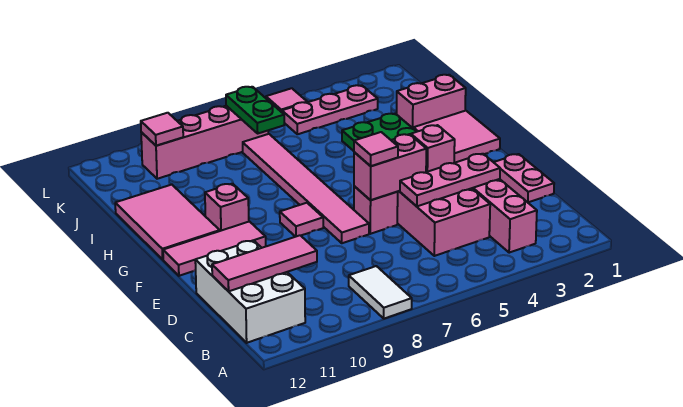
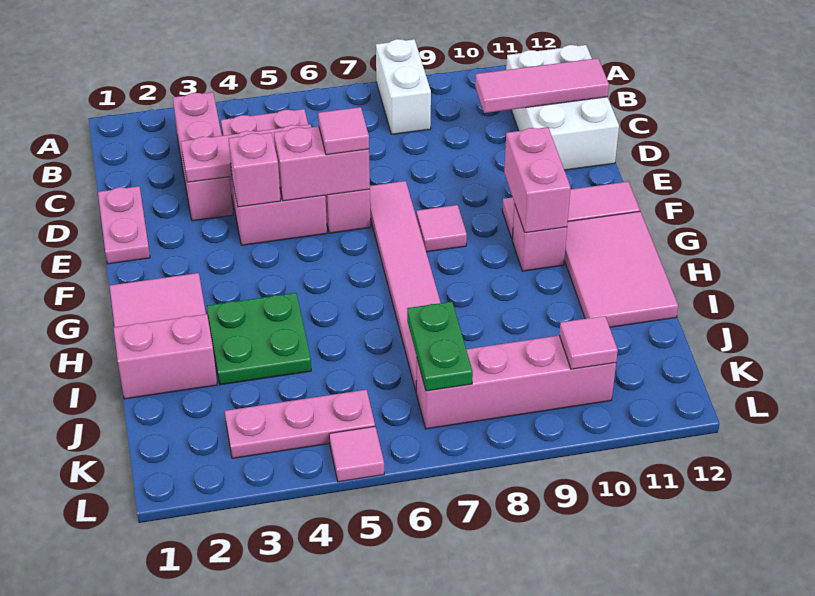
white 1x2 tile [349,266,412,319] -> white 1x2 brick [376,39,431,134]
none -> pink 1x2 brick [504,127,571,233]

